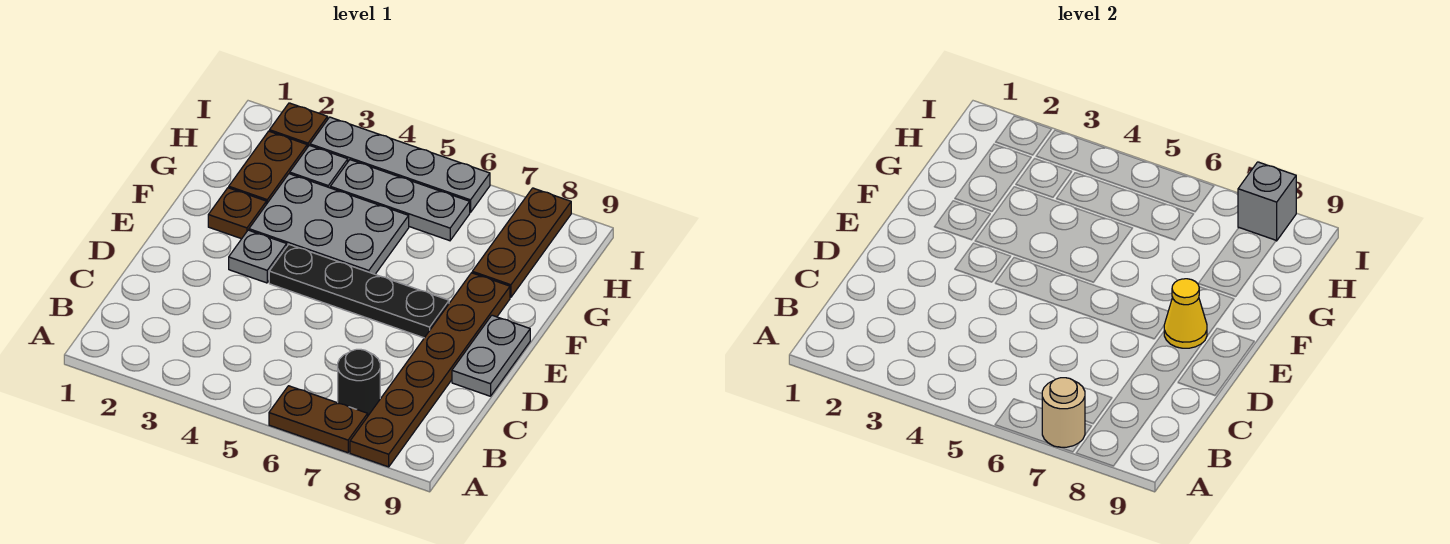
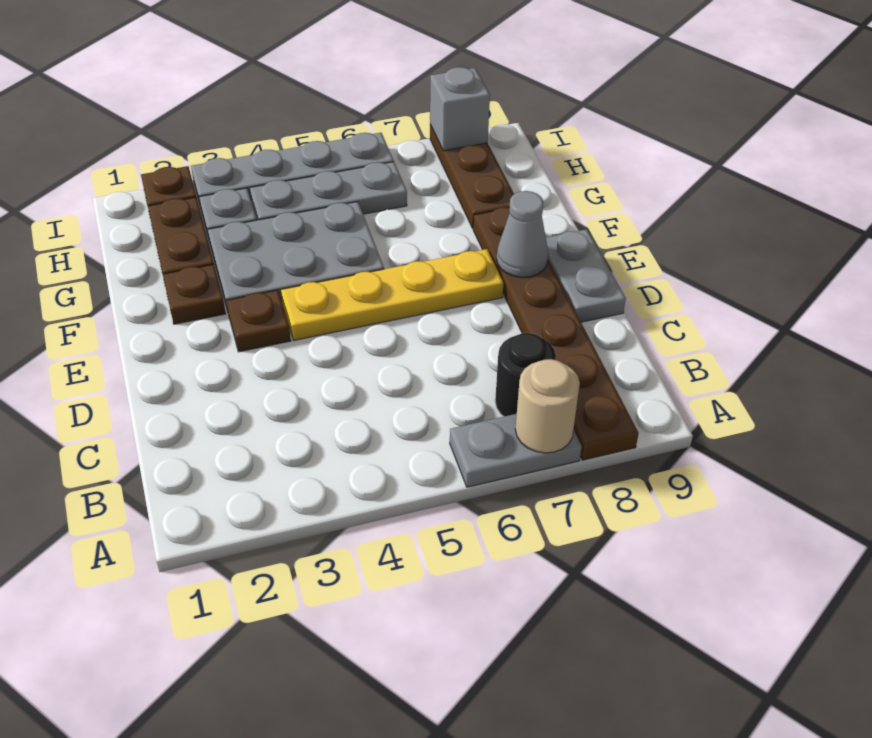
brown 1x2 plate [269,386,368,453] -> grey 1x2 plate [450,414,582,487]
grey 1x1 plate [229,230,287,283] -> brown 1x1 plate [226,290,291,352]
black 1x4 plate [269,245,449,338] -> yellow 1x4 plate [281,249,503,340]
yellow 1x1 cone [1164,279,1207,348] -> grey 1x1 cone [497,191,548,277]

